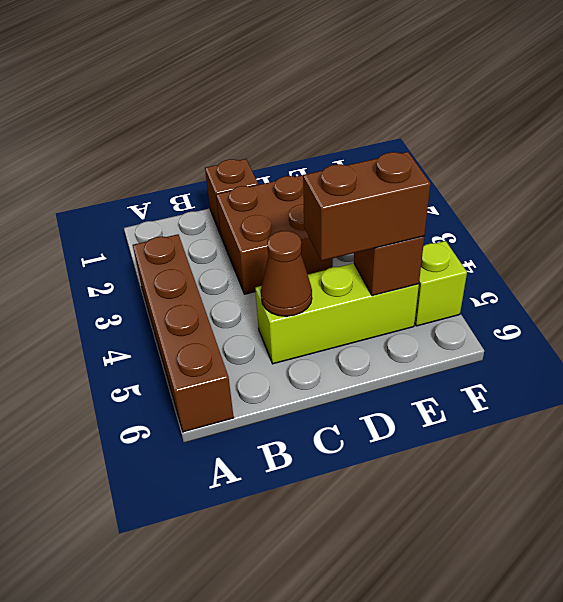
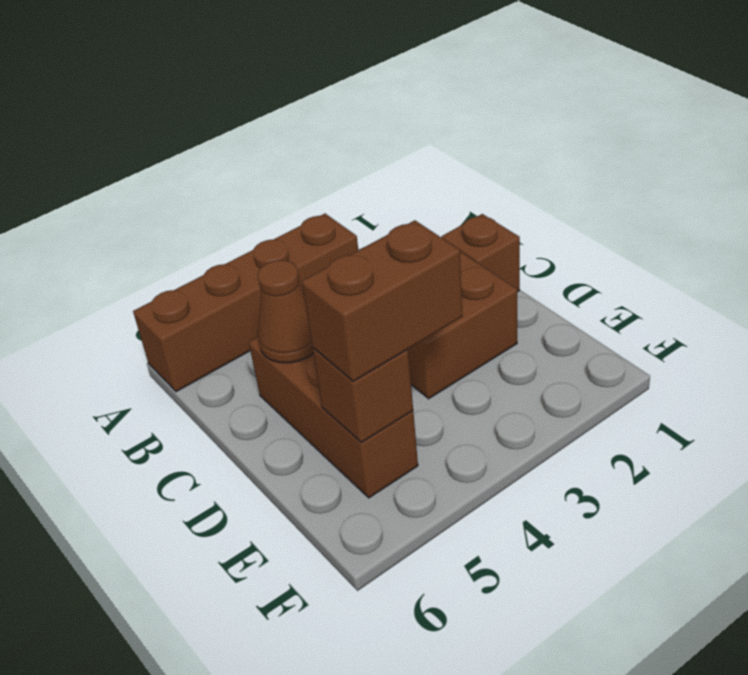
lime 1x3 brick [255,263,419,364] -> brown 1x3 brick [249,337,418,498]
brown 1x2 brick [303,152,430,261] -> brown 1x2 brick turned to [302,220,463,382]
lime 1x1 brick [415,241,467,326] -> none

